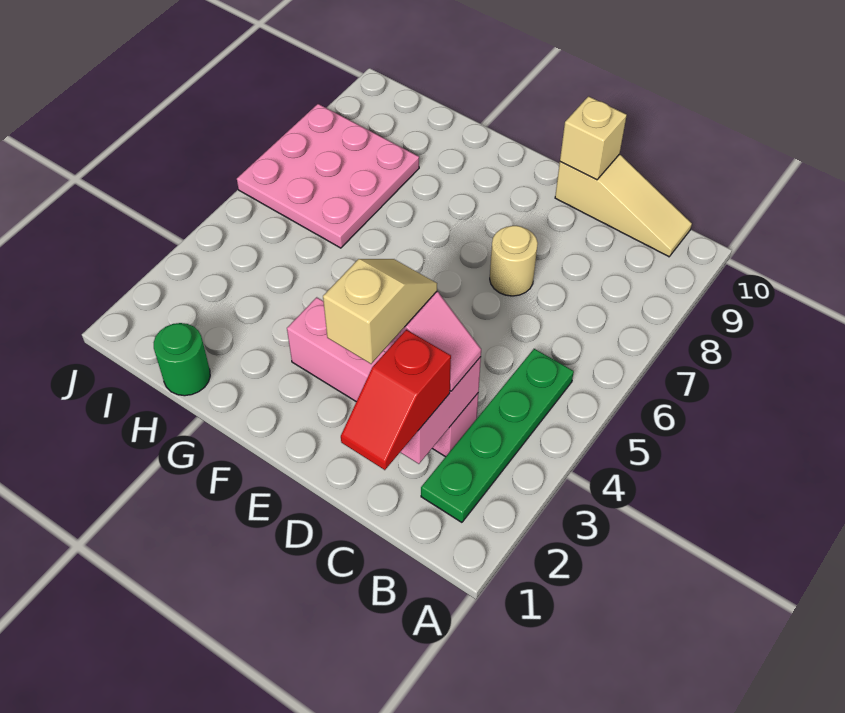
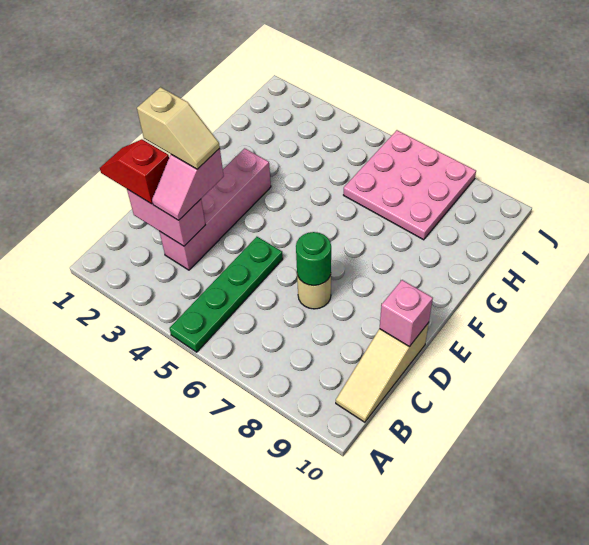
green 1x4 plate [421,349,574,522] -> green 1x4 plate turned to [170,237,283,352]
tan 1x1 brick [560,96,627,180] -> pink 1x1 brick [380,280,433,347]
green 1x1 round brick [154,323,210,396] -> green 1x1 round brick moved to [296,232,331,286]

